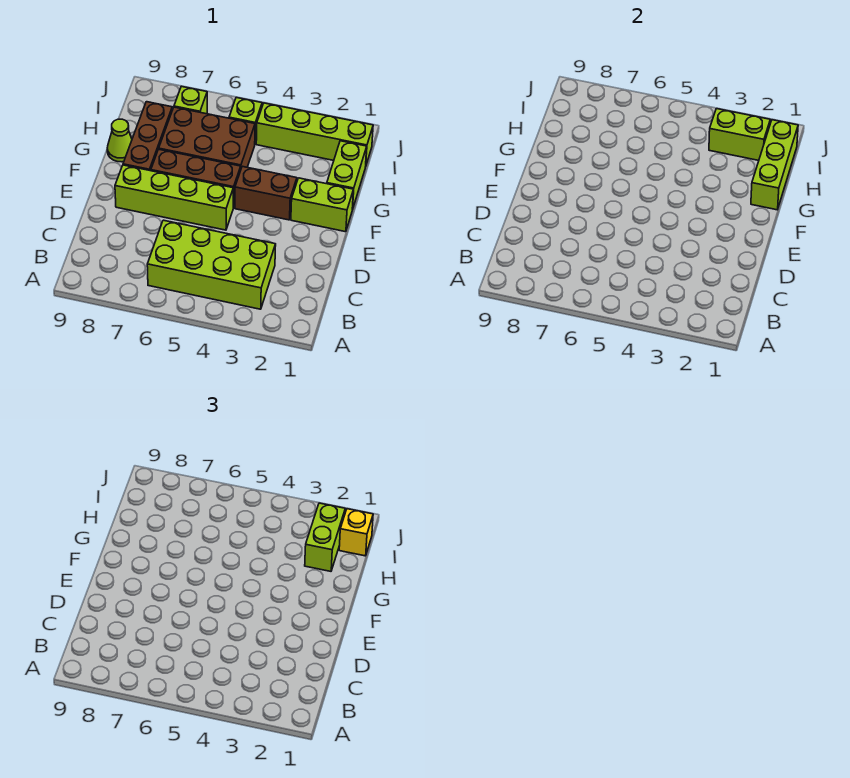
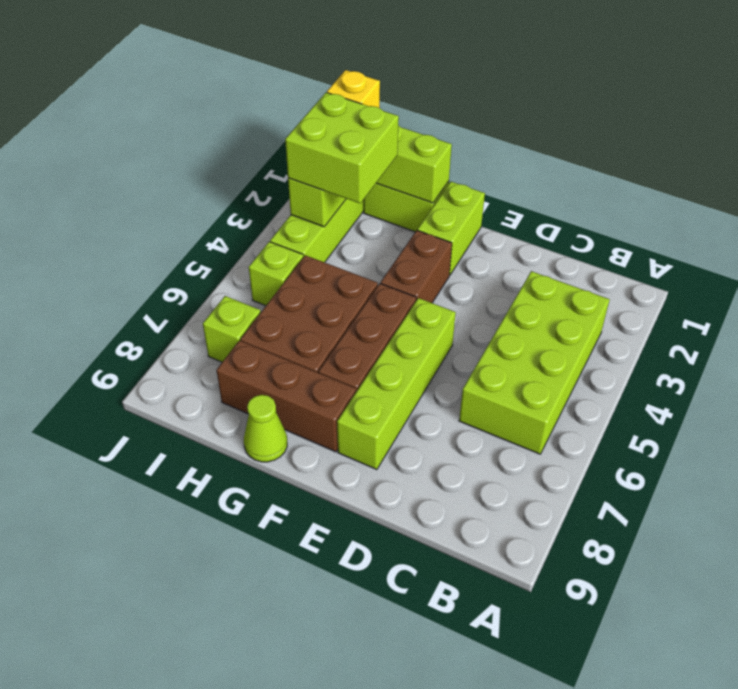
lime 1x2 brick [305,503,345,571] -> lime 2x2 brick [285,92,399,203]

